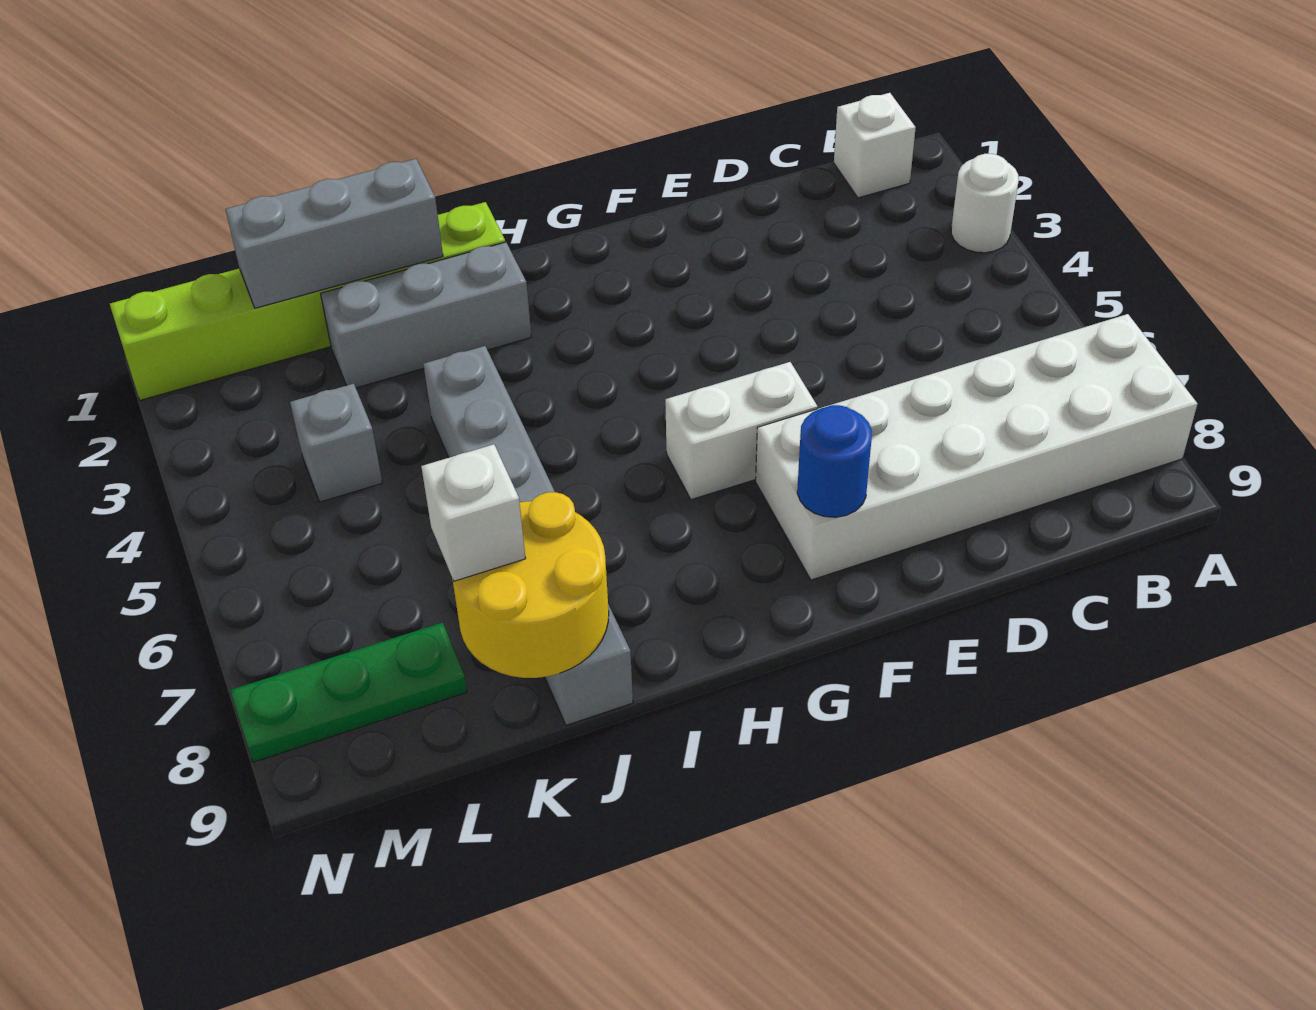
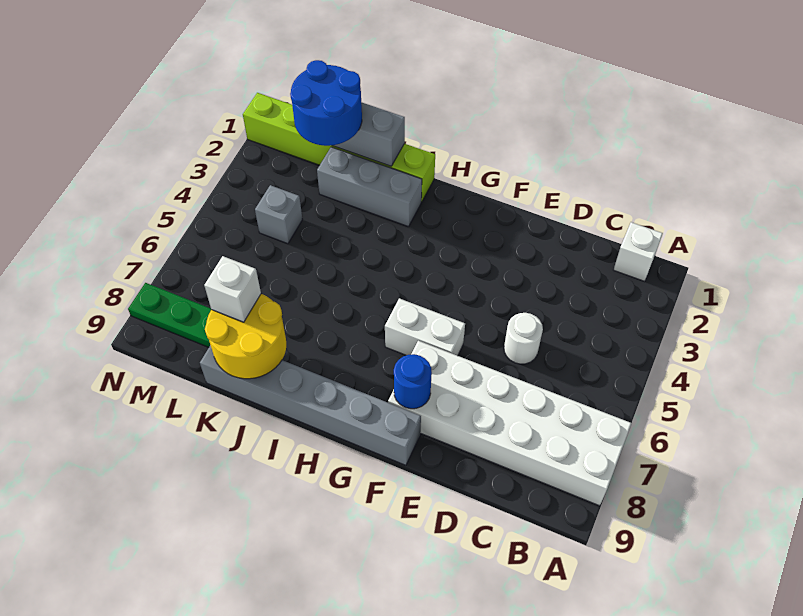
white 1x1 round brick [951,154,1019,253] -> white 1x1 round brick moved to [504,313,543,364]
grey 1x6 brick [424,346,633,725] -> grey 1x6 brick turned to [200,345,421,465]
none -> blue 2x2 round brick [290,60,362,146]

